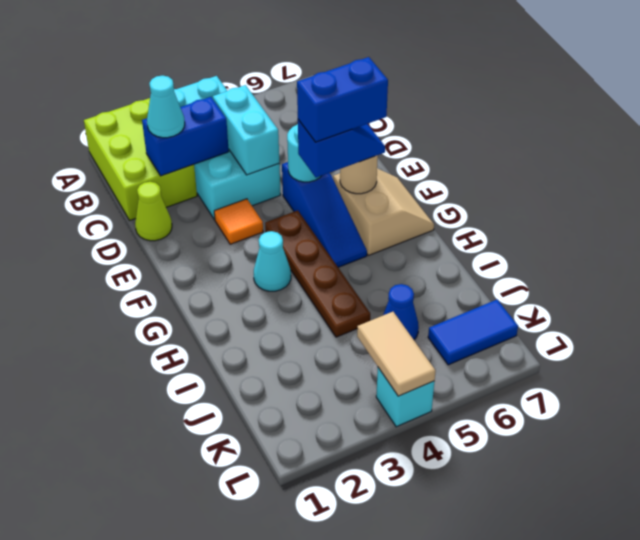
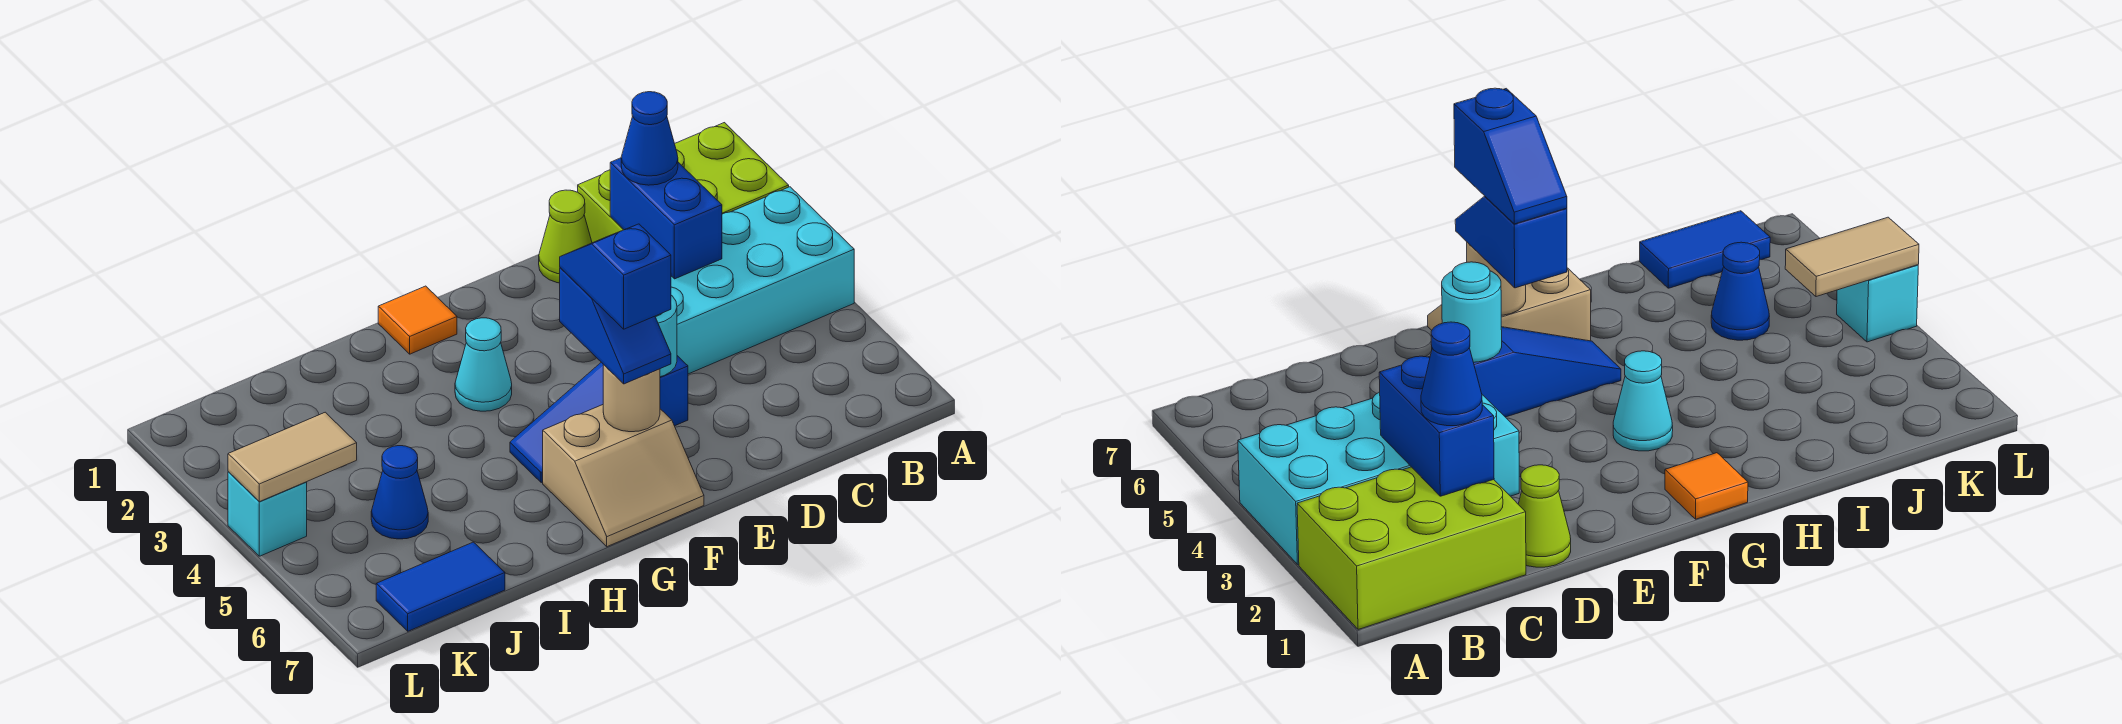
cyan 1x1 cone [147,75,185,138] -> blue 1x1 cone [621,92,678,185]
cyan 1x2 brick [213,85,279,175] -> none
orange 1x1 tile [214,199,263,244] -> orange 1x1 tile moved to [378,286,457,354]
brown 1x4 plate [265,210,370,337] -> none
blue 1x2 brick [297,57,388,142] -> blue 1x2 slope [560,224,671,329]
blue 1x2 tile [428,300,518,365] -> blue 1x2 tile turned to [376,542,505,631]

